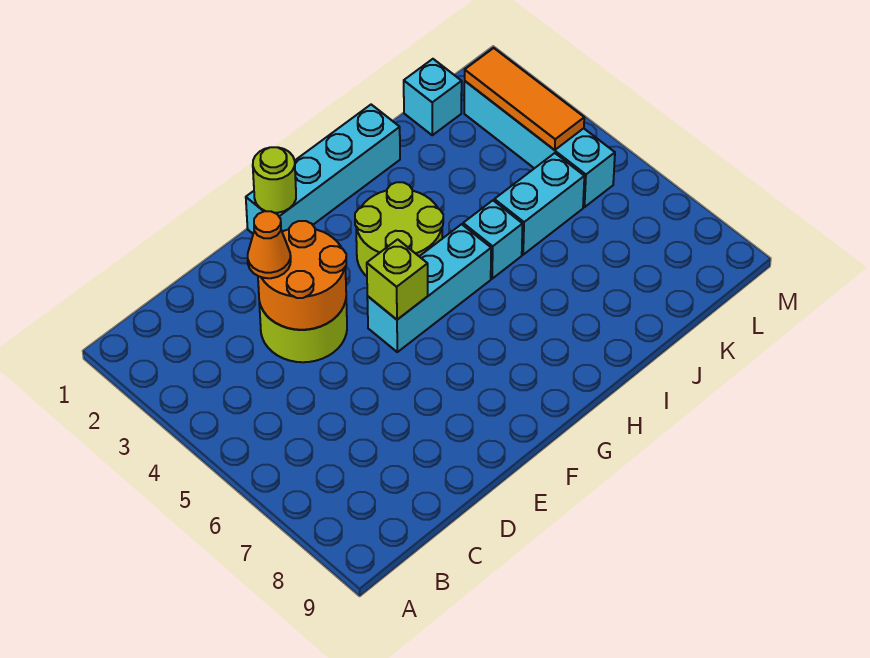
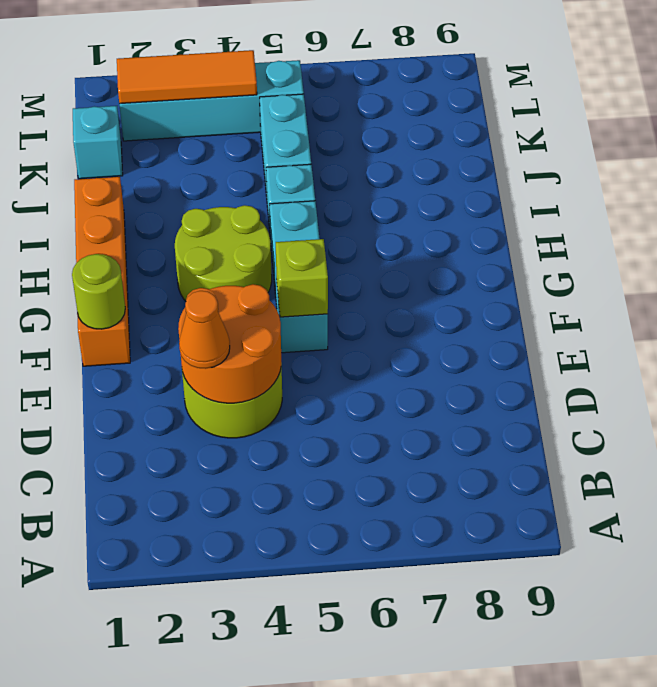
cyan 1x4 brick [246,105,400,233] -> orange 1x4 brick [74,177,130,366]

